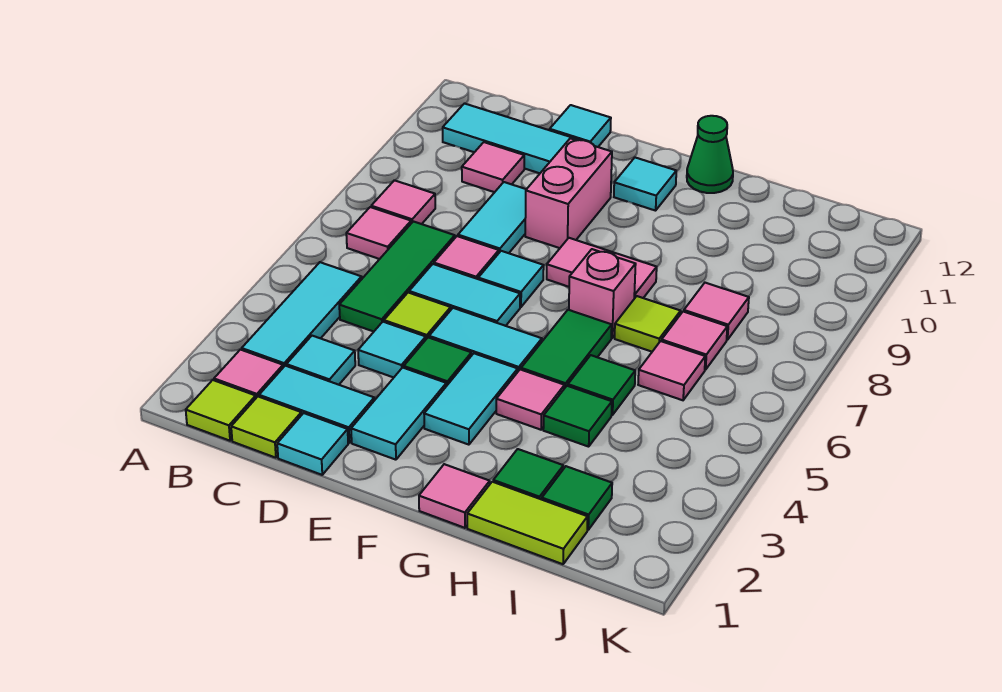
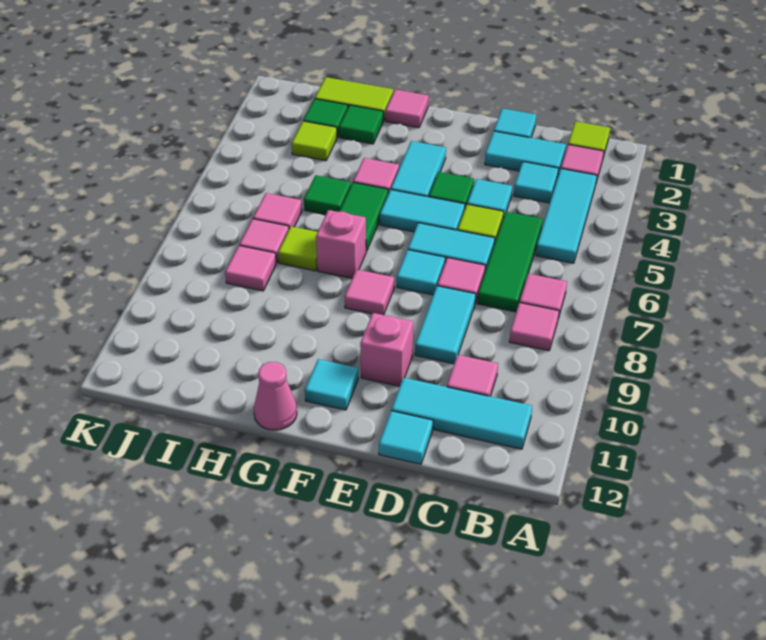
lime 1x1 tile [231,397,301,458] -> lime 1x1 tile moved to [291,121,337,161]
cyan 1x2 tile [351,368,446,460] -> none
pink 1x2 brick [525,138,612,248] -> pink 1x1 brick [360,313,413,386]
pink 1x2 tile [547,238,657,299] -> pink 1x1 tile [345,269,394,315]
green 1x1 cone [687,116,733,193] -> pink 1x1 cone [254,362,297,430]
green 1x1 tile [543,386,612,447] -> none

